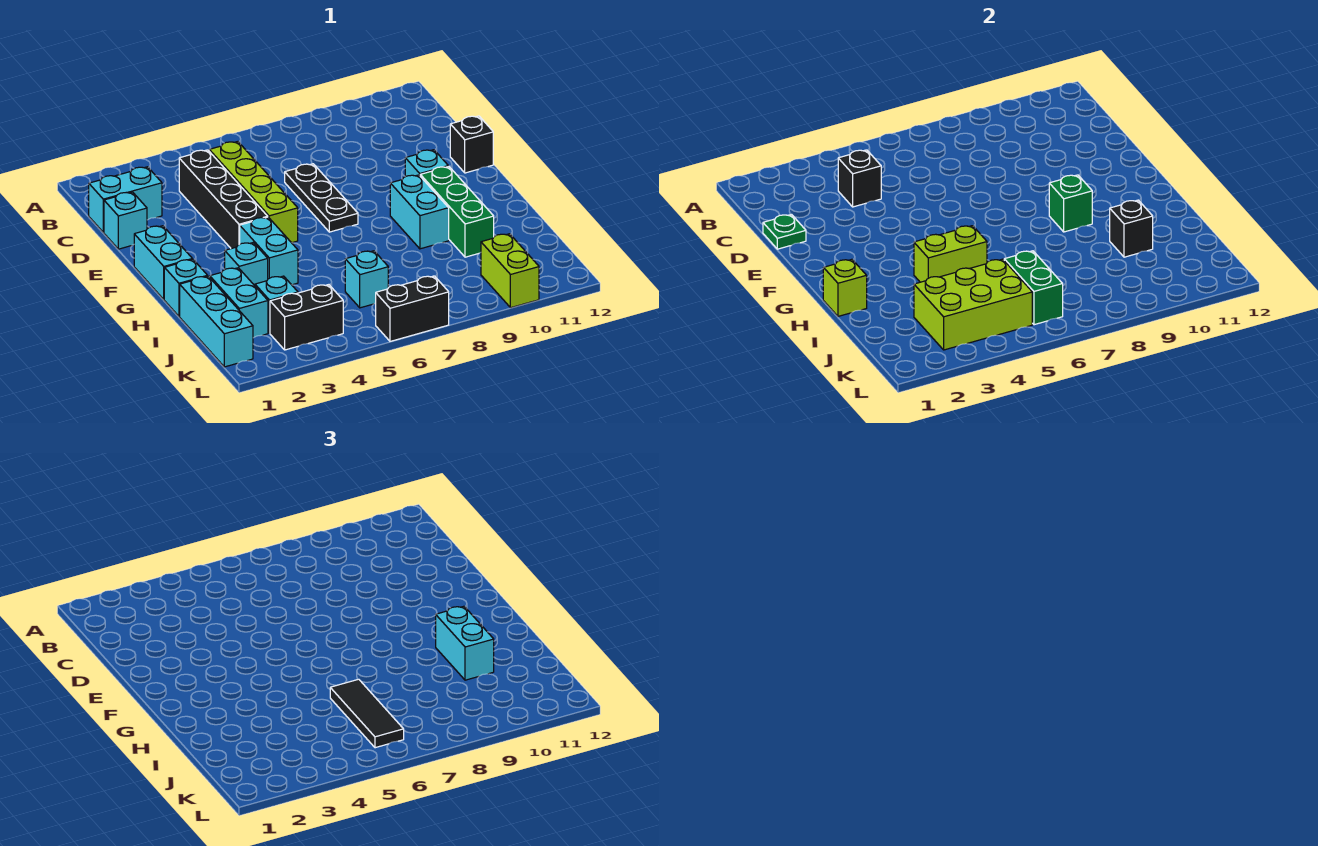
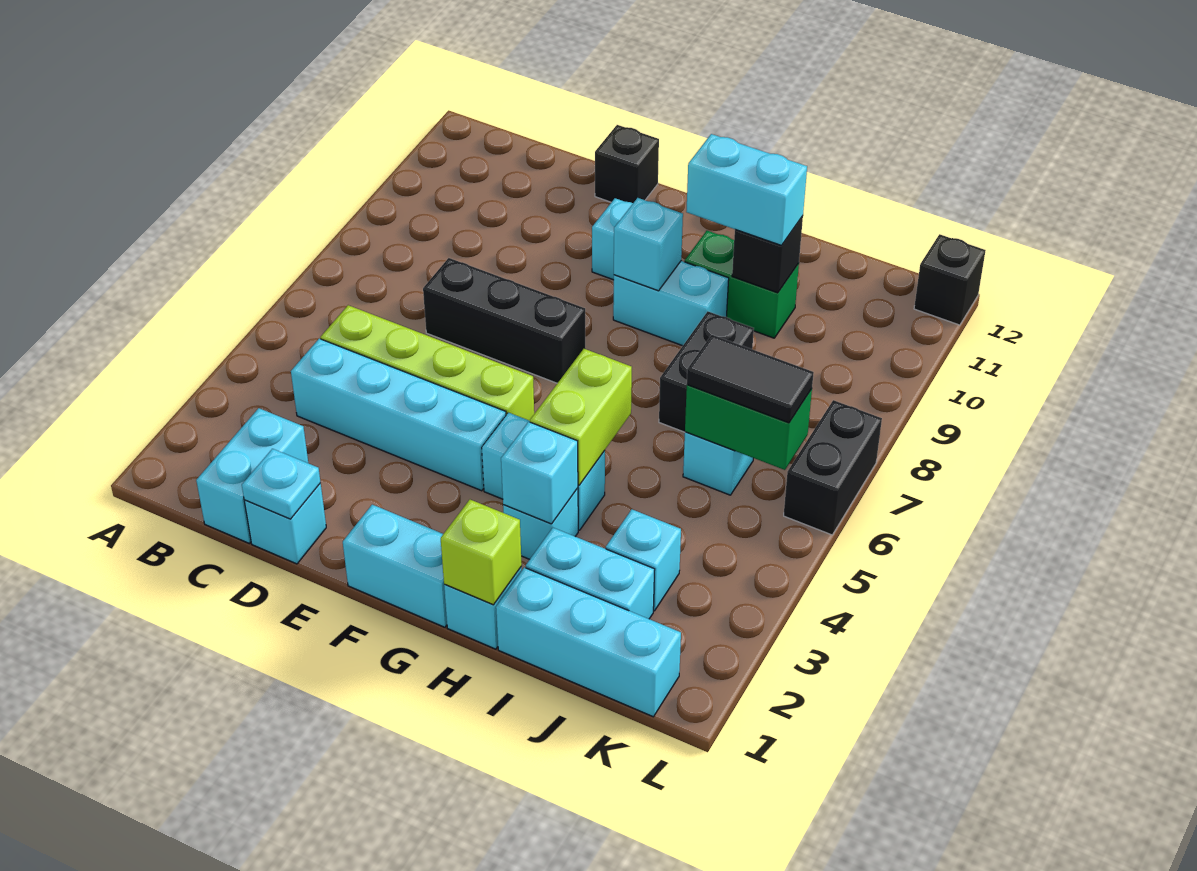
black 1x4 brick [179,150,268,249] -> cyan 1x4 brick [291,338,506,491]
black 1x1 brick [838,150,881,207] -> black 1x1 brick moved to [914,234,986,325]
green 1x1 plate [763,215,806,249] -> cyan 1x1 plate [242,449,321,519]
black 1x3 plate [285,164,358,232] -> black 1x3 brick [423,258,586,383]
green 1x1 brick [1049,175,1092,232] -> cyan 1x1 brick [614,198,683,291]
green 1x3 brick [420,166,494,257] -> green 1x2 brick [685,231,799,338]
none -> cyan 1x1 brick [501,422,578,524]
black 1x3 tile [330,679,404,748] -> black 1x2 tile [687,335,814,423]
lime 2x3 brick [914,259,1032,350] -> none
black 1x2 brick [270,285,343,350] -> black 1x2 brick moved to [659,311,754,432]
lime 1x2 brick [481,234,539,308] -> none

